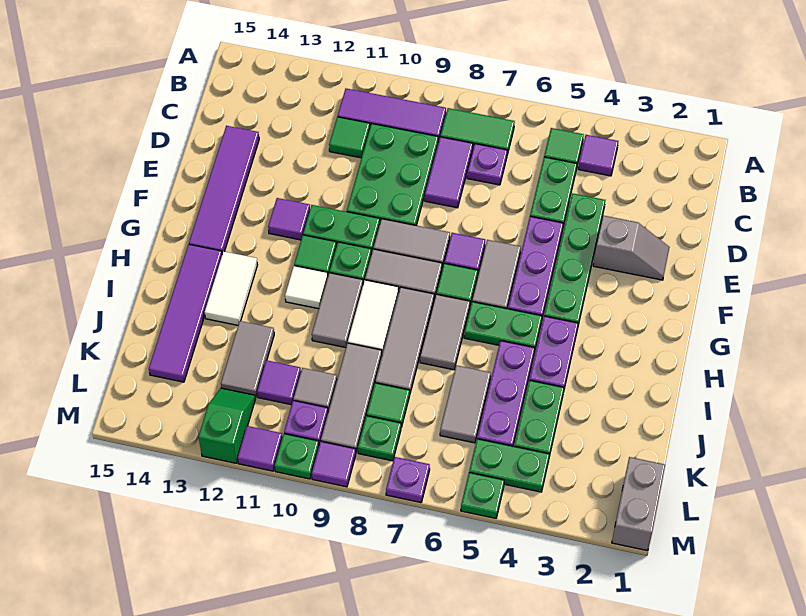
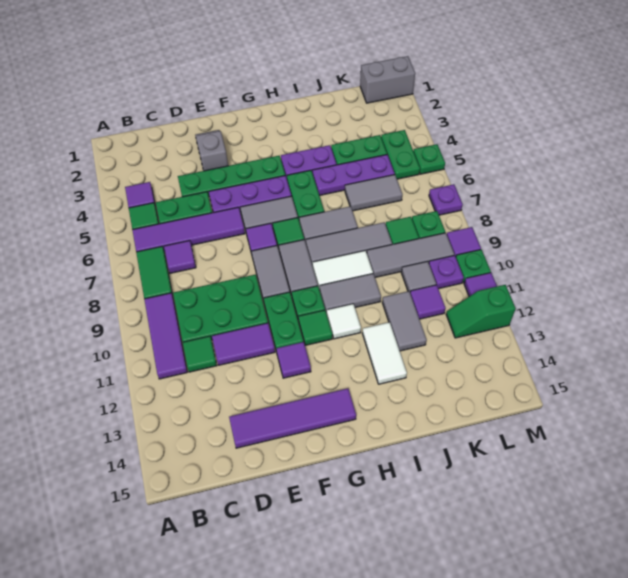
purple 1x1 plate [467,144,507,185] -> purple 1x1 tile [164,241,196,273]
purple 1x2 tile [425,137,473,208] -> purple 1x2 tile moved to [212,323,275,365]
white 1x2 tile [205,252,257,325] -> white 1x2 tile turned to [362,322,407,384]
purple 1x4 tile [149,244,222,382] -> purple 1x4 tile moved to [132,207,245,252]
grey 1x2 tile [221,321,274,397] -> grey 1x2 tile turned to [382,291,427,351]

